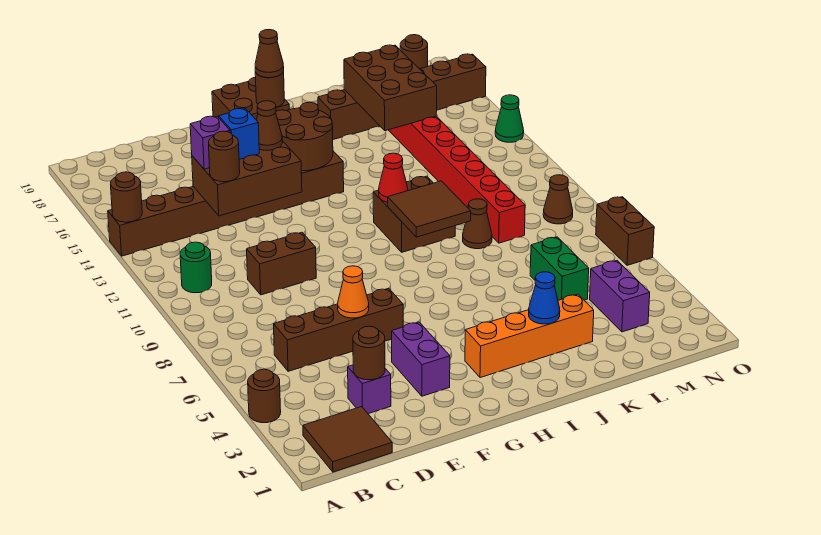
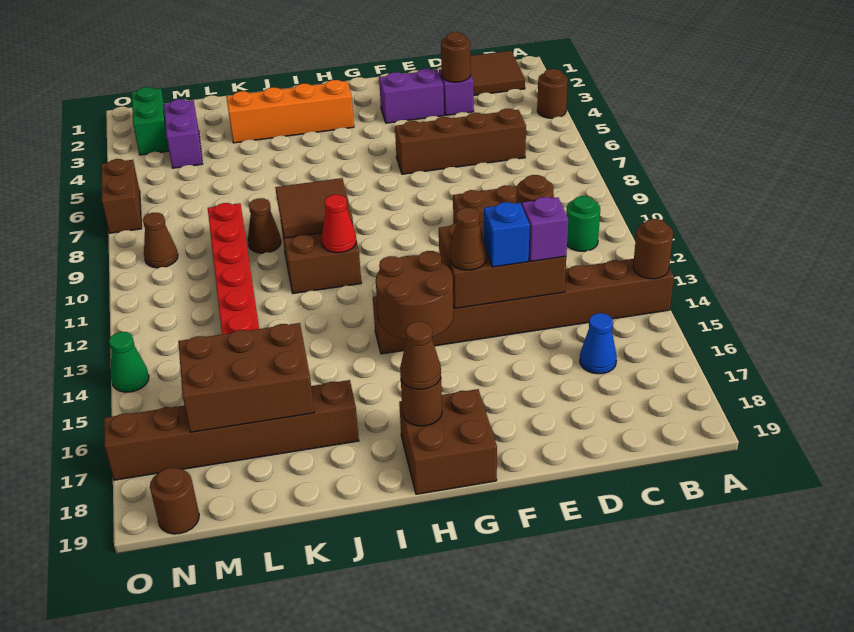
orange 1x1 cone [338,266,369,318] -> none
purple 1x2 brick [392,322,450,396] -> purple 1x2 brick turned to [379,69,444,123]
blue 1x1 cone [529,272,560,324] -> blue 1x1 cone moved to [580,313,617,374]
brown 2x3 brick [344,45,437,131] -> brown 2x3 brick turned to [178,323,314,432]
green 1x2 brick [530,237,589,300] -> green 1x2 brick moved to [132,87,169,155]

